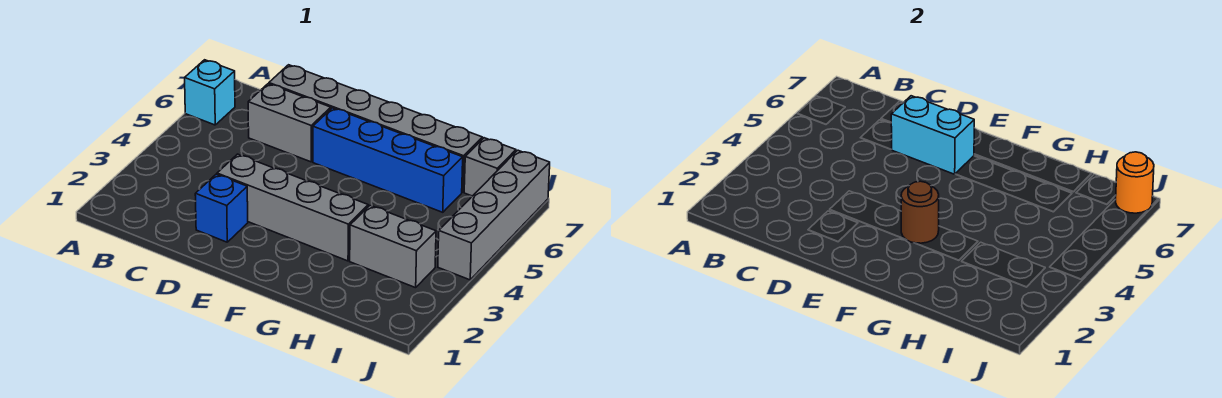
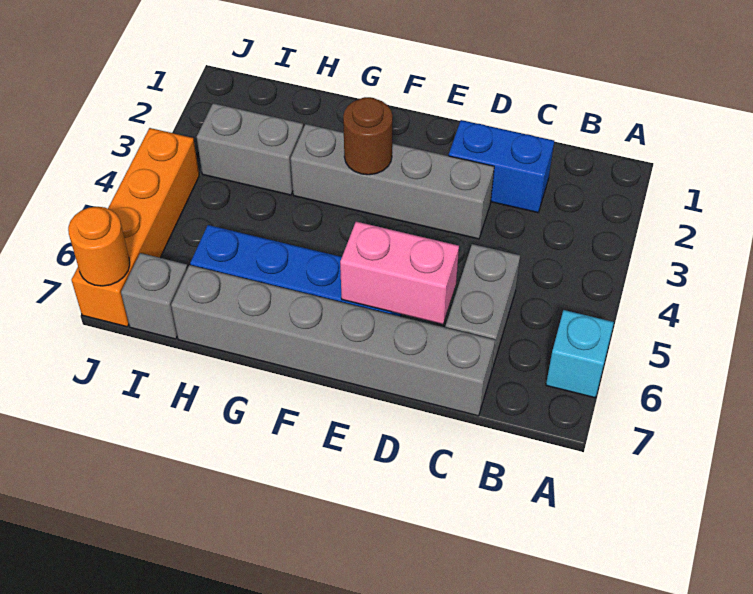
grey 1x2 brick [248,84,331,162] -> grey 1x2 brick turned to [445,244,520,372]
blue 1x1 brick [195,174,248,242] -> blue 1x2 brick [449,120,554,213]
cyan 1x2 brick [891,96,974,174] -> pink 1x2 brick [340,222,459,324]
grey 1x4 brick [438,150,550,280] -> orange 1x4 brick [71,128,199,327]

